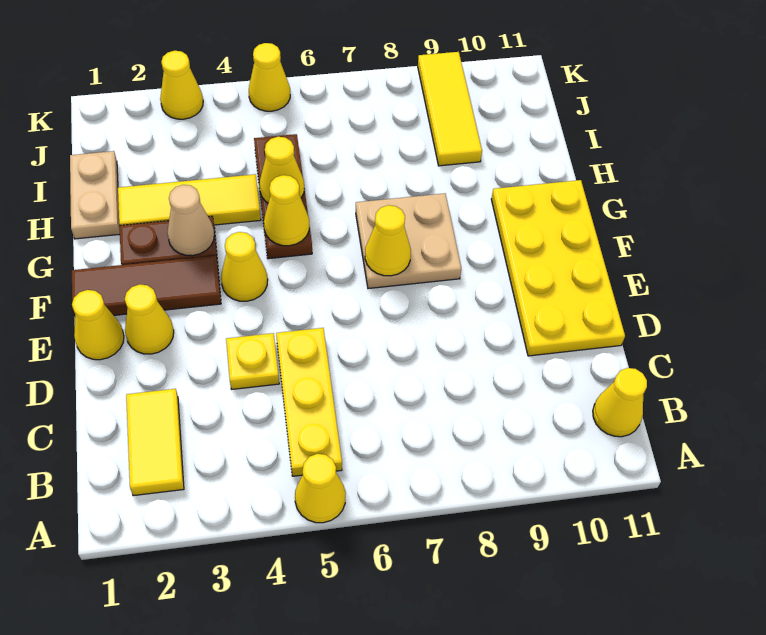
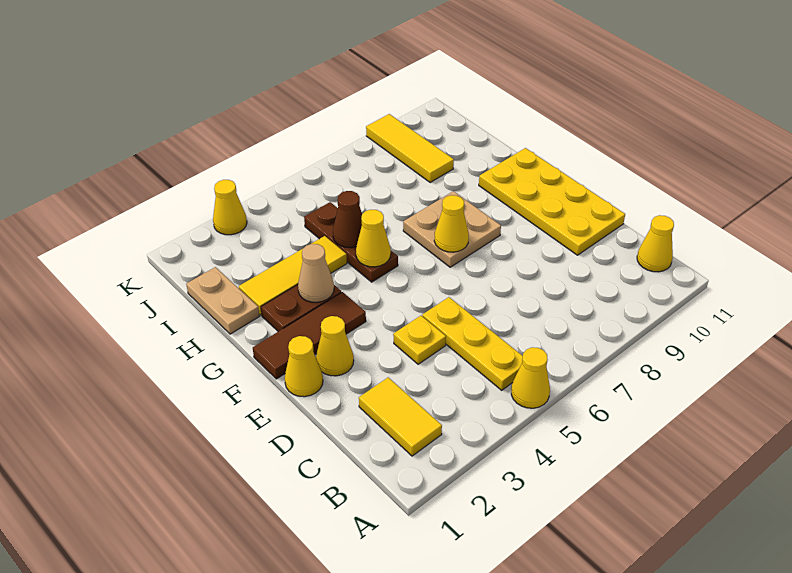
yellow 1x1 cone [221,232,268,301] -> none
yellow 1x1 cone [260,137,304,203] -> brown 1x1 cone [333,191,362,248]
yellow 1x1 cone [249,43,290,111] -> none

